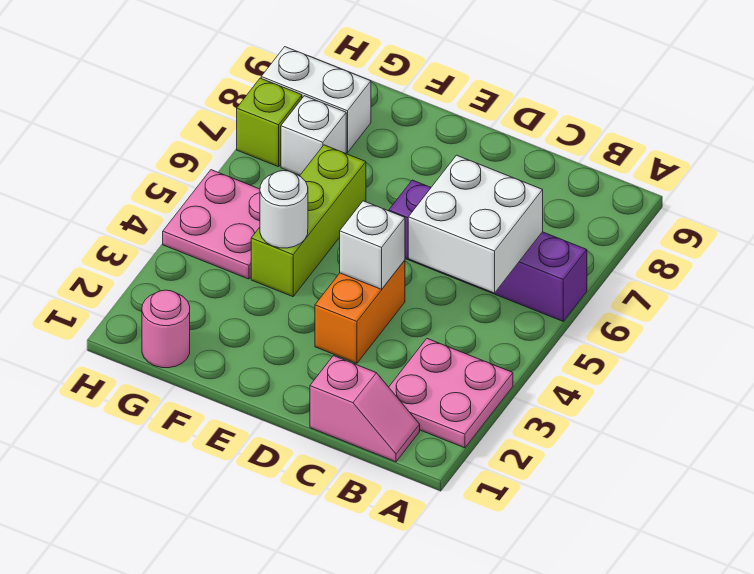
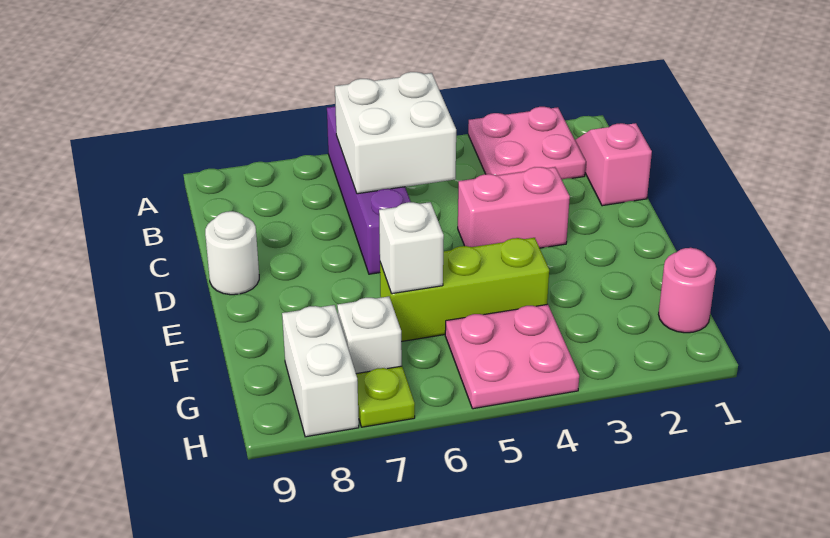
orange 1x2 brick [315,260,405,363] -> pink 1x2 brick [458,167,570,248]
white 1x1 brick [340,201,405,289] -> white 1x1 brick moved to [379,202,444,294]
white 1x1 round brick [260,171,308,248] -> white 1x1 round brick moved to [205,211,259,295]
lime 1x1 brick [237,78,302,167] -> lime 1x1 plate [356,366,415,427]

